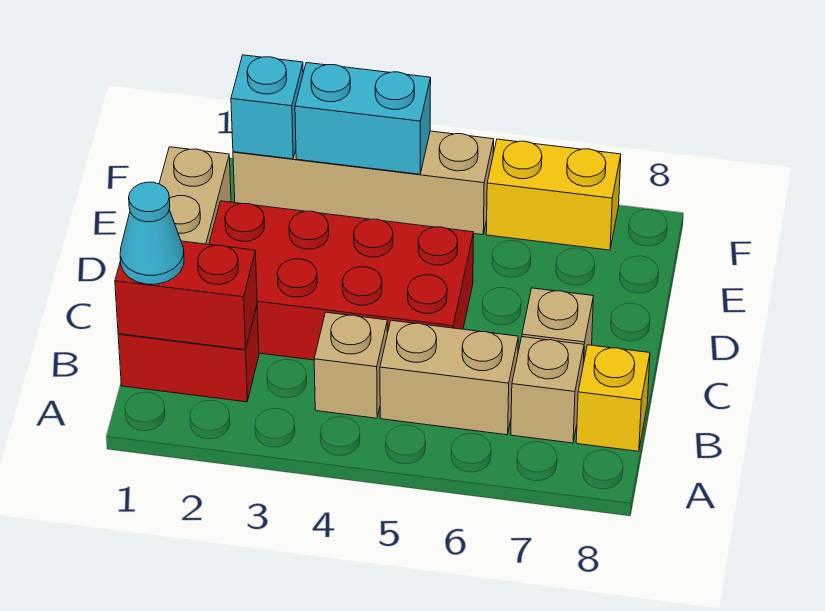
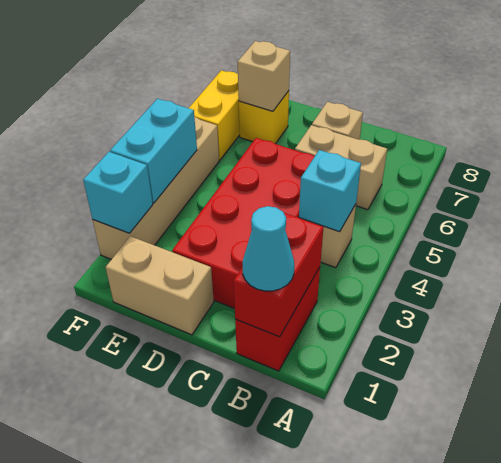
none -> cyan 1x1 brick [299,150,361,232]
tan 1x2 brick [380,320,518,435] -> tan 1x2 brick turned to [295,125,387,210]
tan 1x1 brick [511,337,584,443] -> tan 1x1 brick moved to [238,41,290,111]
yellow 1x1 brick [576,345,650,451] -> yellow 1x1 brick moved to [239,91,289,144]

